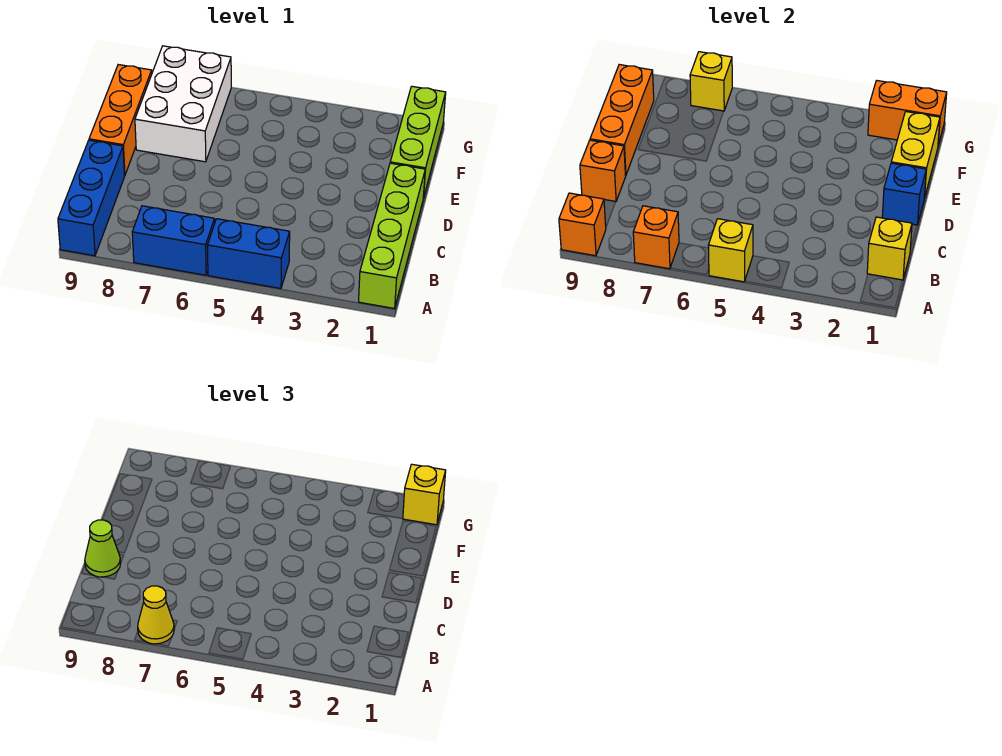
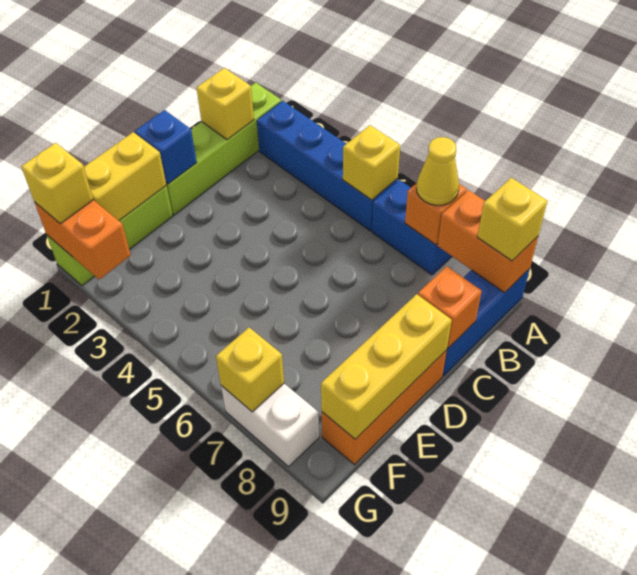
blue 1x2 brick [207,219,290,288] -> blue 1x4 brick [257,101,398,231]
orange 1x1 brick [559,193,606,256] -> orange 1x2 brick [438,190,538,293]
none -> yellow 1x1 brick [477,178,547,261]
lime 1x1 cone [85,520,121,577] -> none
orange 1x3 brick [590,65,654,175] -> yellow 1x3 brick [321,294,452,439]
white 2x3 brick [135,46,231,162] -> white 1x2 brick [221,384,319,467]

